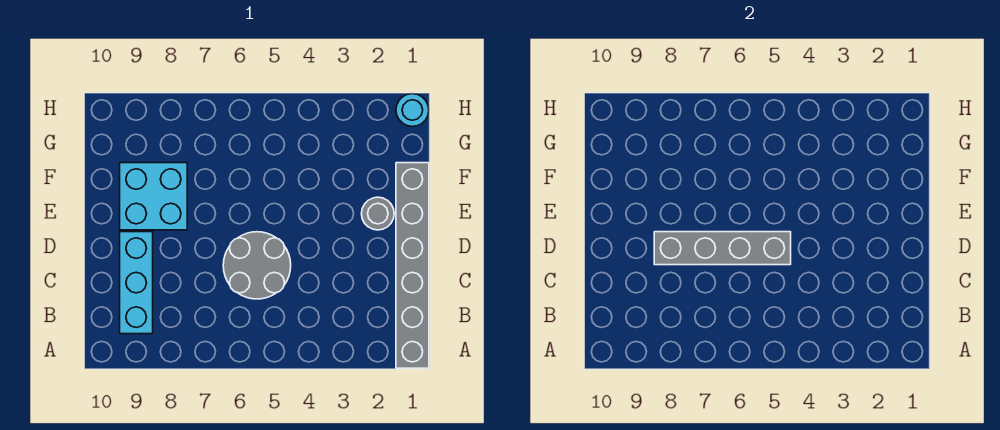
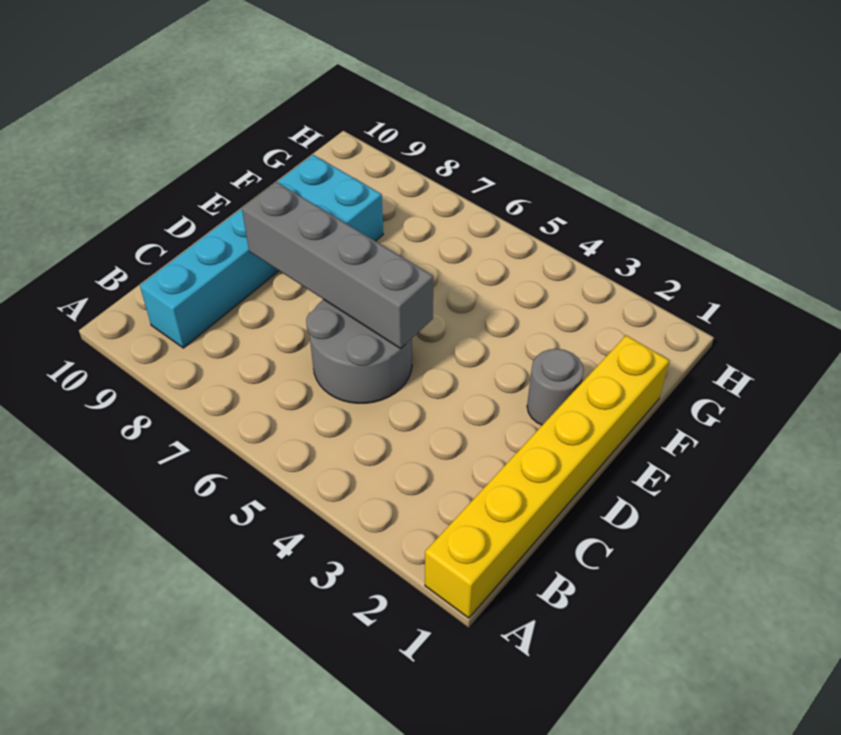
grey 1x6 brick [396,163,429,368] -> yellow 1x6 brick [425,335,669,618]
cyan 1x1 round brick [396,94,429,127] -> none

